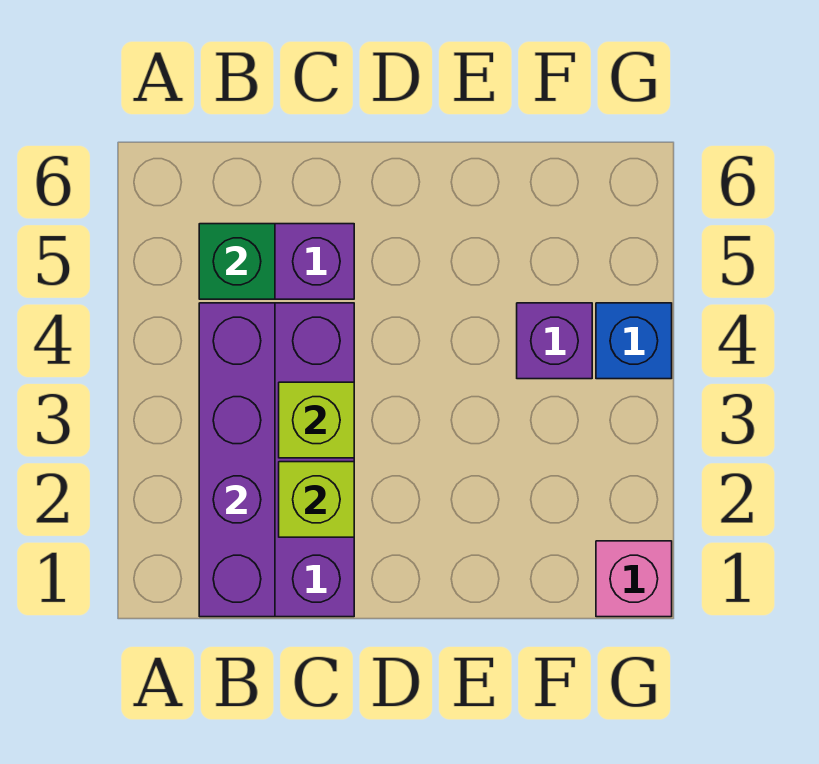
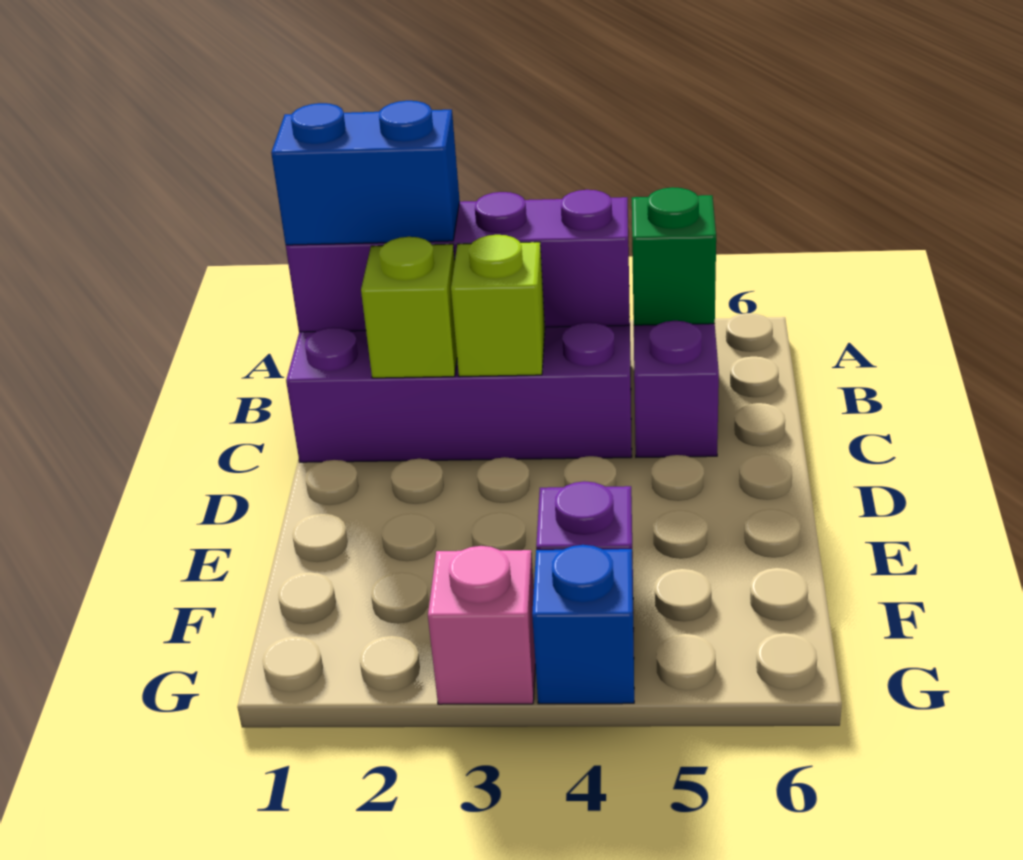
none -> blue 1x2 brick [271,101,460,245]
pink 1x1 brick [596,541,672,617] -> pink 1x1 brick moved to [428,546,535,704]

